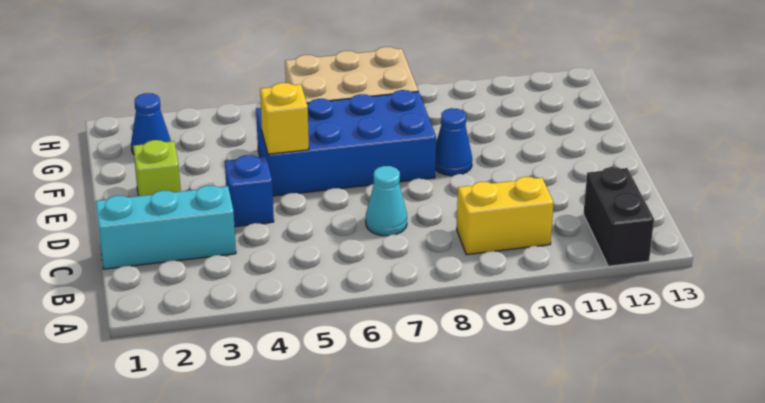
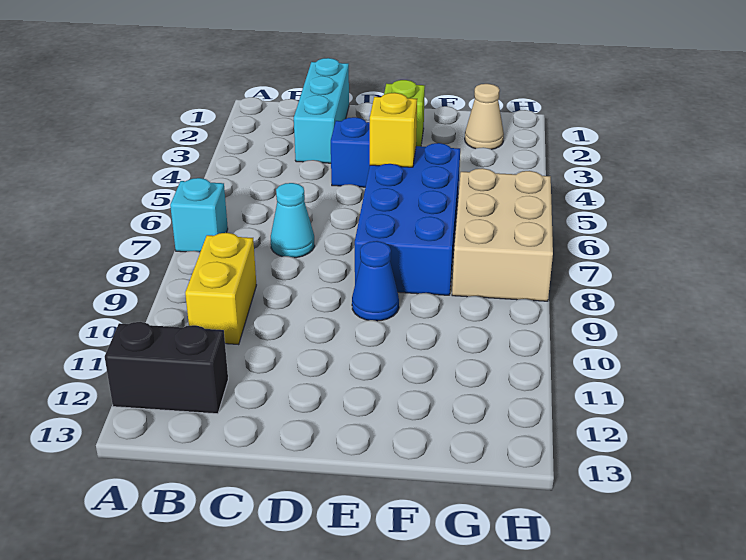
none -> cyan 1x1 brick [170,178,228,252]
blue 1x1 cone [131,93,171,154] -> tan 1x1 cone [465,84,504,149]

